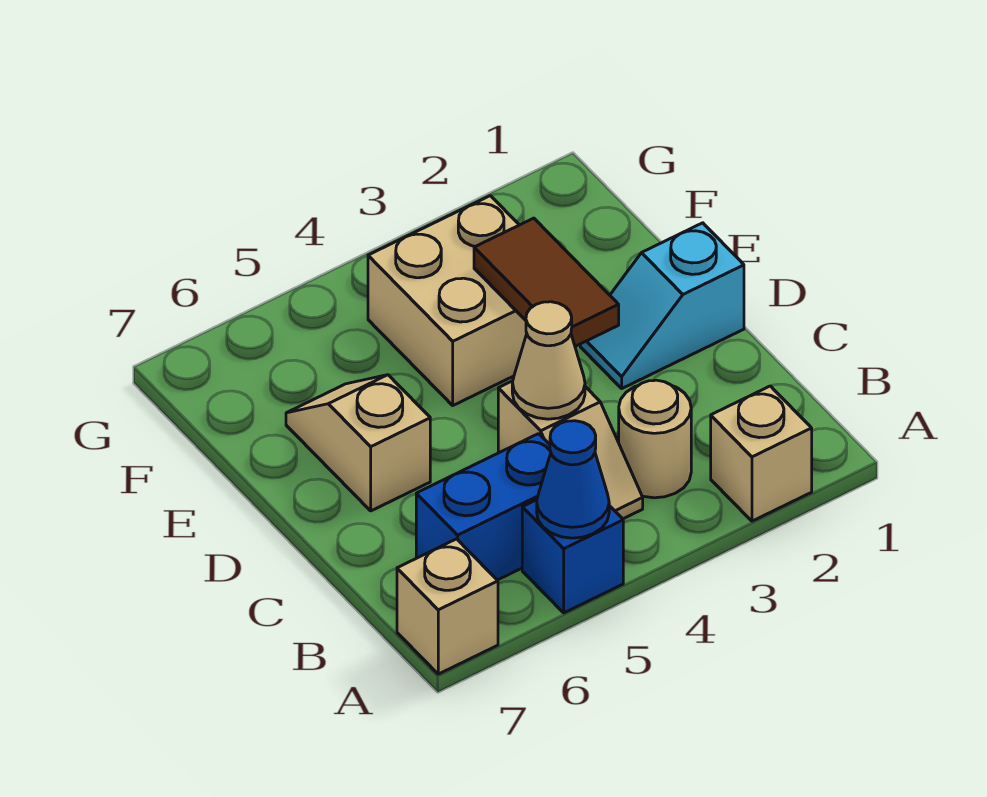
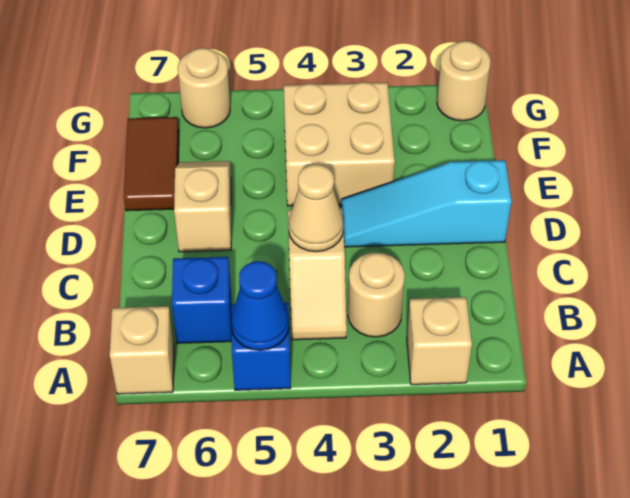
blue 1x2 brick [416,434,551,580] -> blue 1x1 brick [172,257,232,343]
cyan 1x2 slope [580,223,744,388] -> cyan 1x3 slope [341,160,512,247]
brown 1x2 tile [474,218,619,346] -> brown 1x2 tile moved to [124,117,179,211]
none -> tan 1x1 round brick [437,41,491,121]
none -> tan 1x1 round brick [178,48,230,128]

